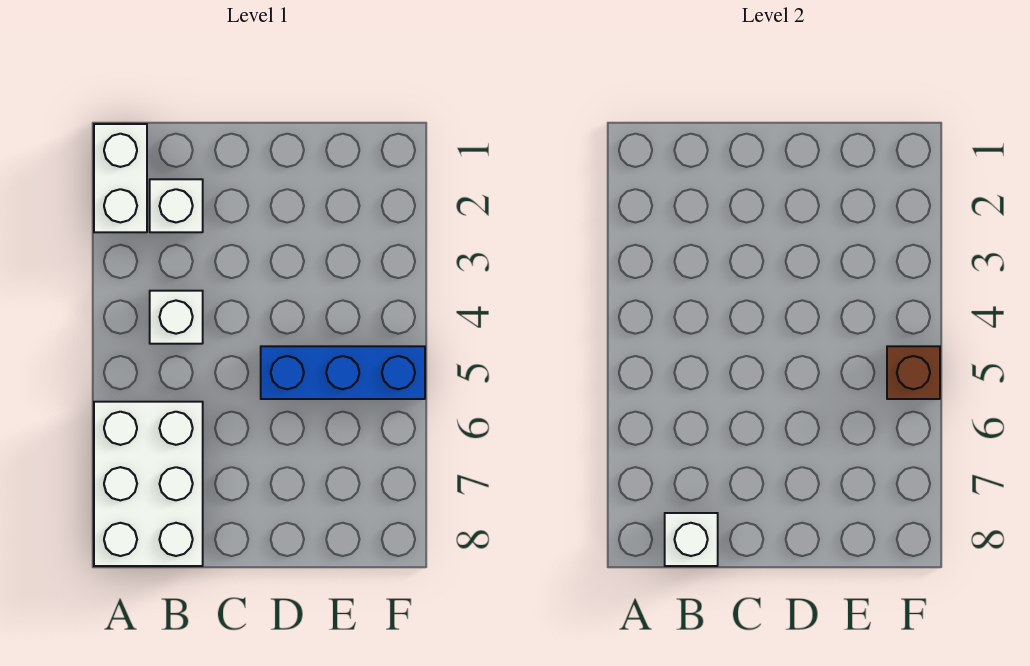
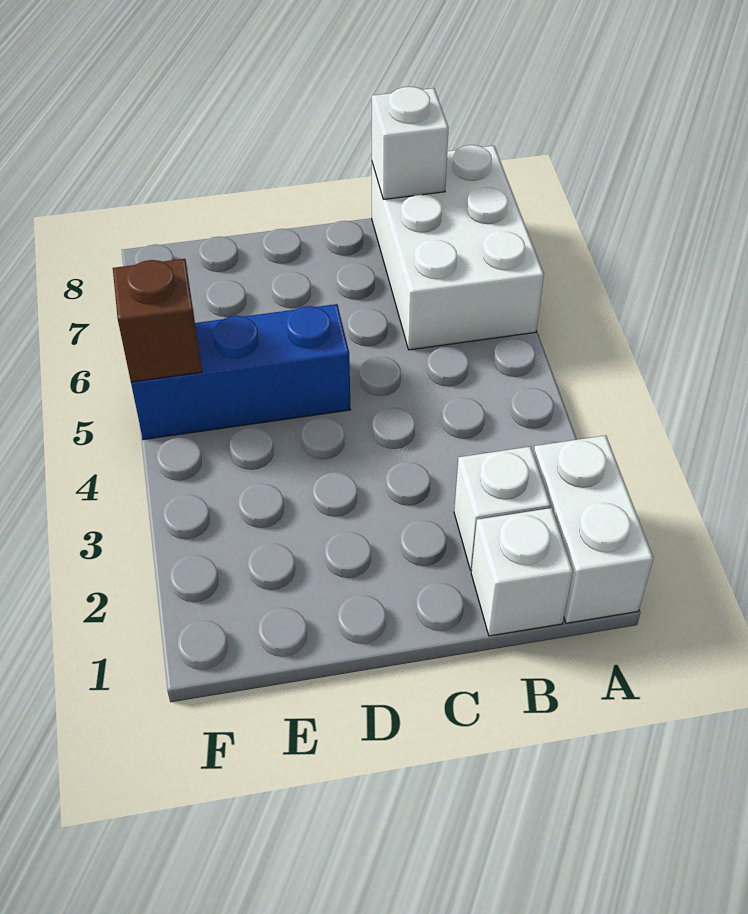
white 1x1 brick [150,291,203,344] -> white 1x1 brick moved to [471,508,573,636]

